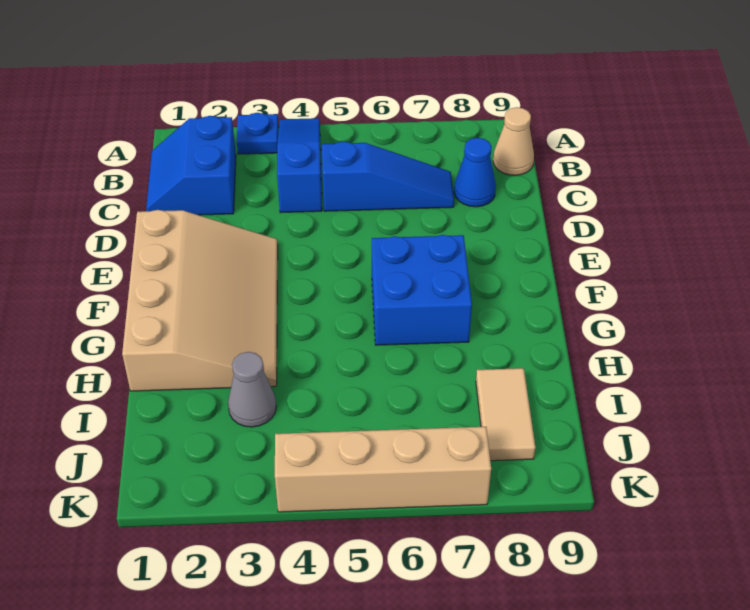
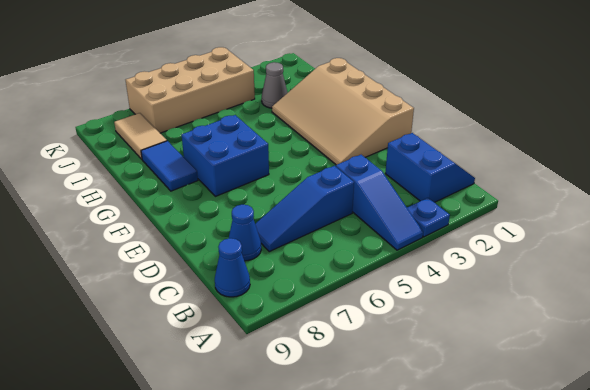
tan 1x1 cone [493,107,534,175] -> blue 1x1 cone [215,238,250,297]
none -> blue 1x2 tile [141,141,198,191]
tan 1x4 brick [275,427,491,512] -> tan 2x4 brick [126,47,255,133]

